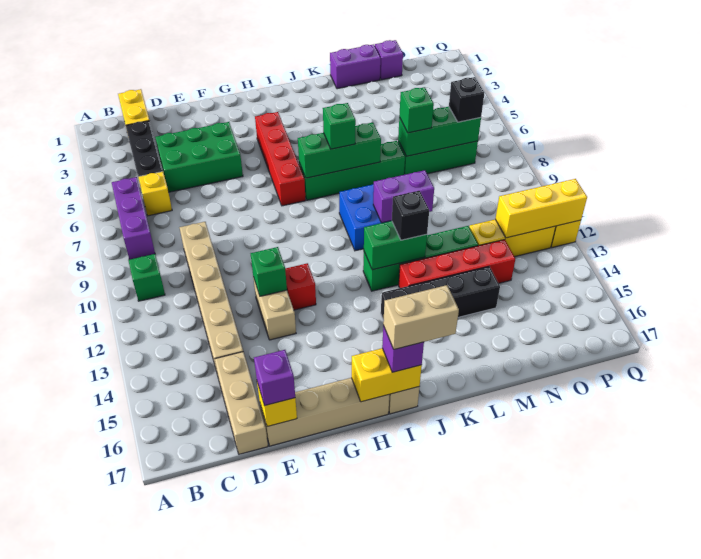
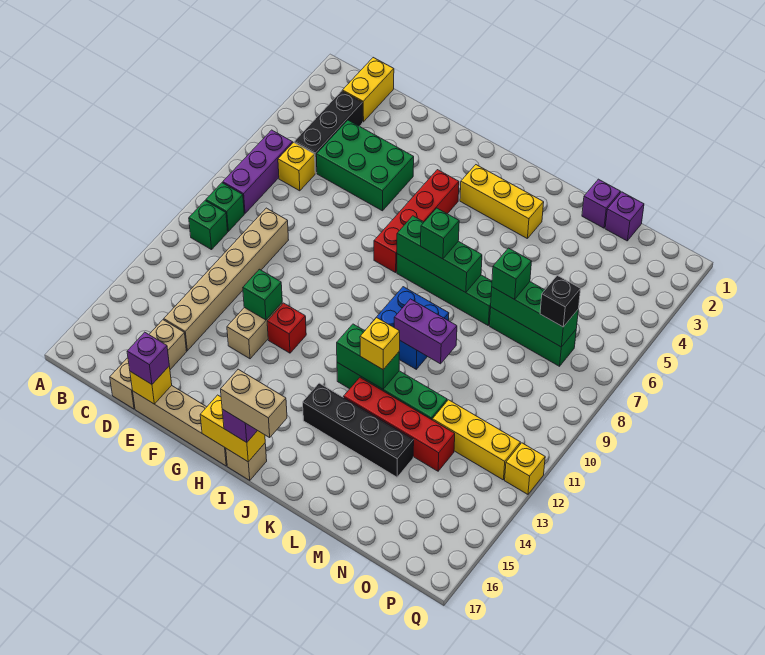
none -> green 1x1 brick [206,183,244,231]
black 1x1 brick [392,191,429,240] -> yellow 1x1 brick [360,318,400,369]
purple 1x2 brick [330,45,381,89] -> purple 1x1 brick [582,179,620,228]
yellow 1x3 brick [495,179,587,238] -> yellow 1x3 brick moved to [460,165,544,239]

